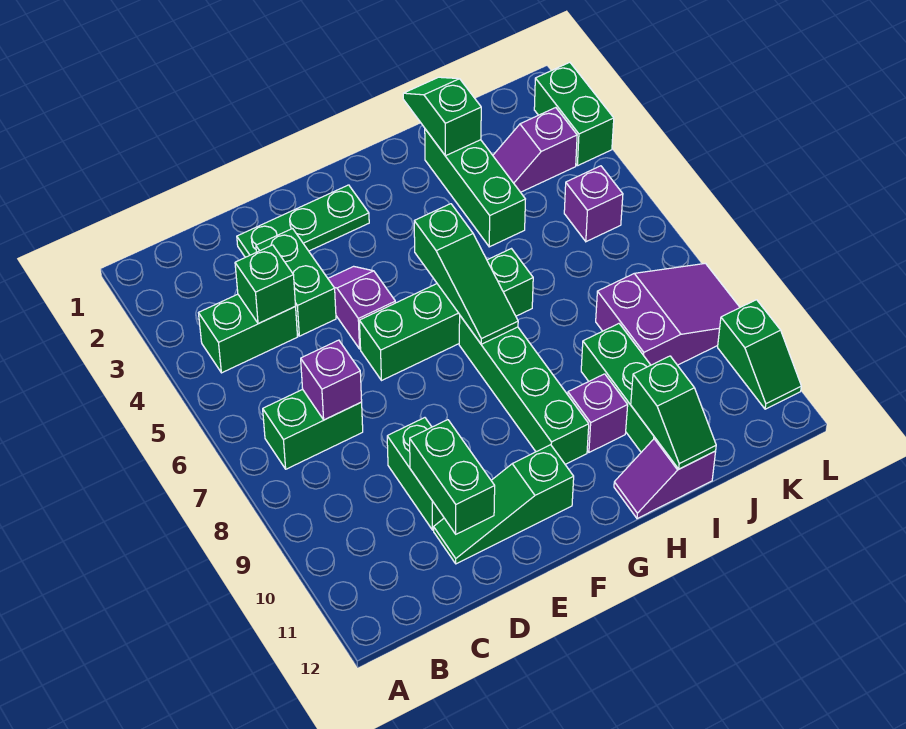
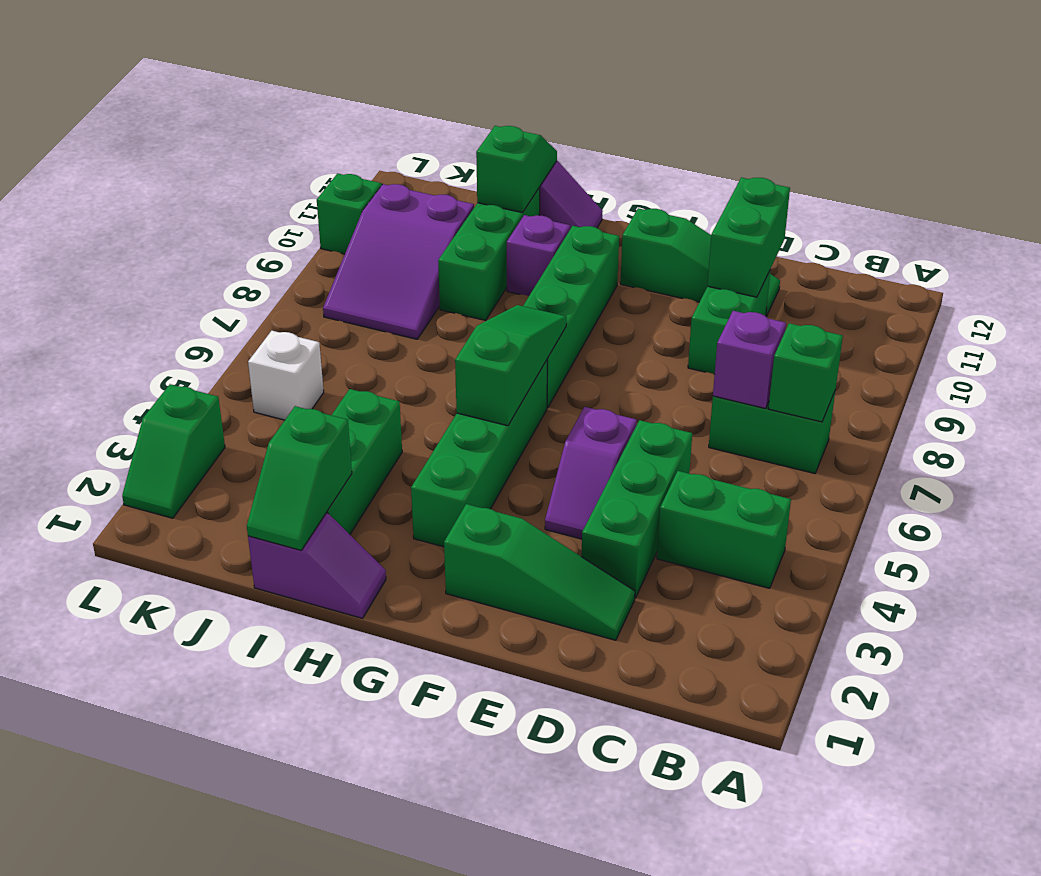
green 1x1 brick [235,245,296,324] -> green 1x1 brick moved to [769,323,843,422]
green 1x3 plate [237,185,369,257] -> green 1x3 slope [444,504,635,640]
green 1x2 brick [256,229,336,336] -> green 1x3 brick [581,420,692,598]
green 1x4 brick [359,249,533,381] -> green 1x4 brick turned to [411,360,547,547]
purple 1x2 slope [493,108,577,192] -> purple 1x2 slope moved to [248,513,386,618]
purple 2x3 slope [596,263,740,365] -> purple 2x3 slope turned to [323,184,474,339]
purple 1x1 brick [564,166,623,242] -> white 1x1 brick [248,331,324,420]
green 1x2 brick [534,62,614,166] -> green 1x2 slope [122,384,225,518]

